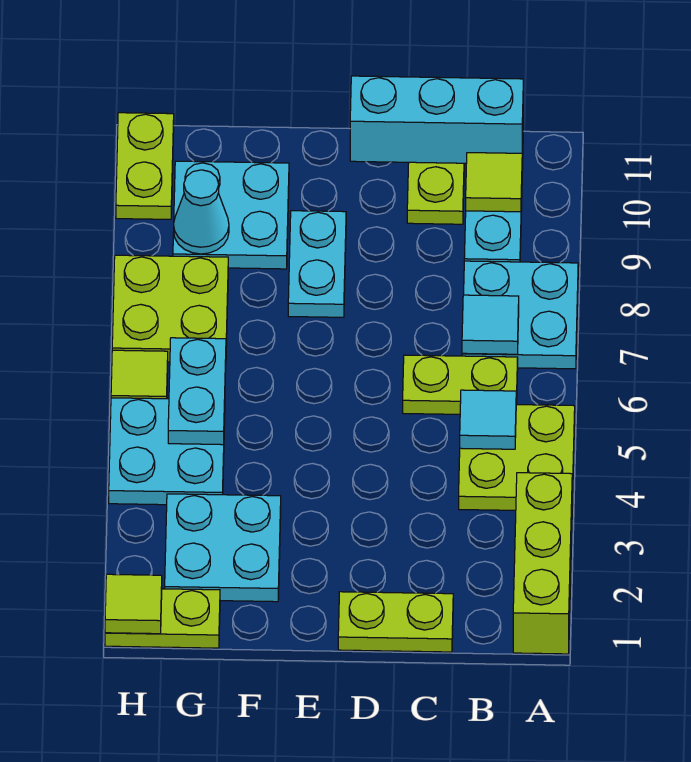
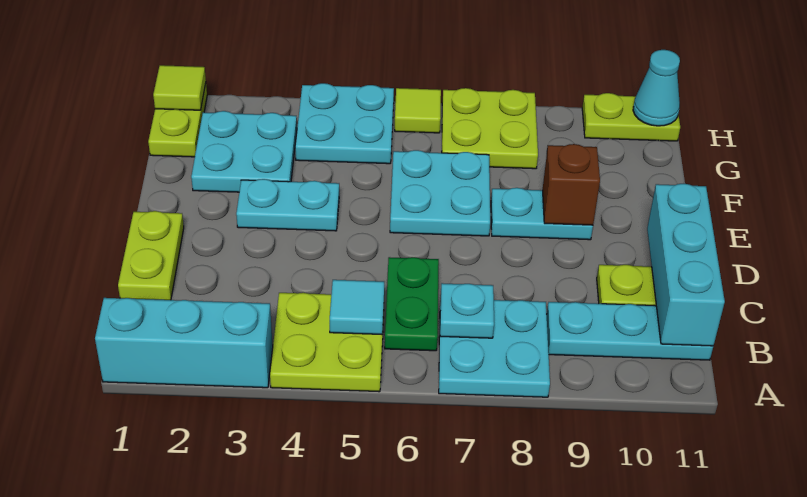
lime 1x3 brick [513,473,572,654] -> cyan 1x3 brick [95,298,273,388]
lime 1x2 plate [403,355,518,414] -> green 1x2 plate [385,257,439,351]
cyan 1x1 tile [462,295,519,354] -> cyan 1x1 plate [440,283,494,338]
lime 1x1 tile [466,153,522,212] -> none
none -> brown 1x1 brick [543,144,600,225]
cyan 2x2 plate [173,161,289,269] -> cyan 2x2 plate moved to [390,150,490,236]
cyan 1x2 plate [168,338,226,445] -> cyan 1x2 plate moved to [236,179,339,231]
cyan 1x1 cone [174,170,229,254] -> cyan 1x1 cone moved to [633,50,680,126]

